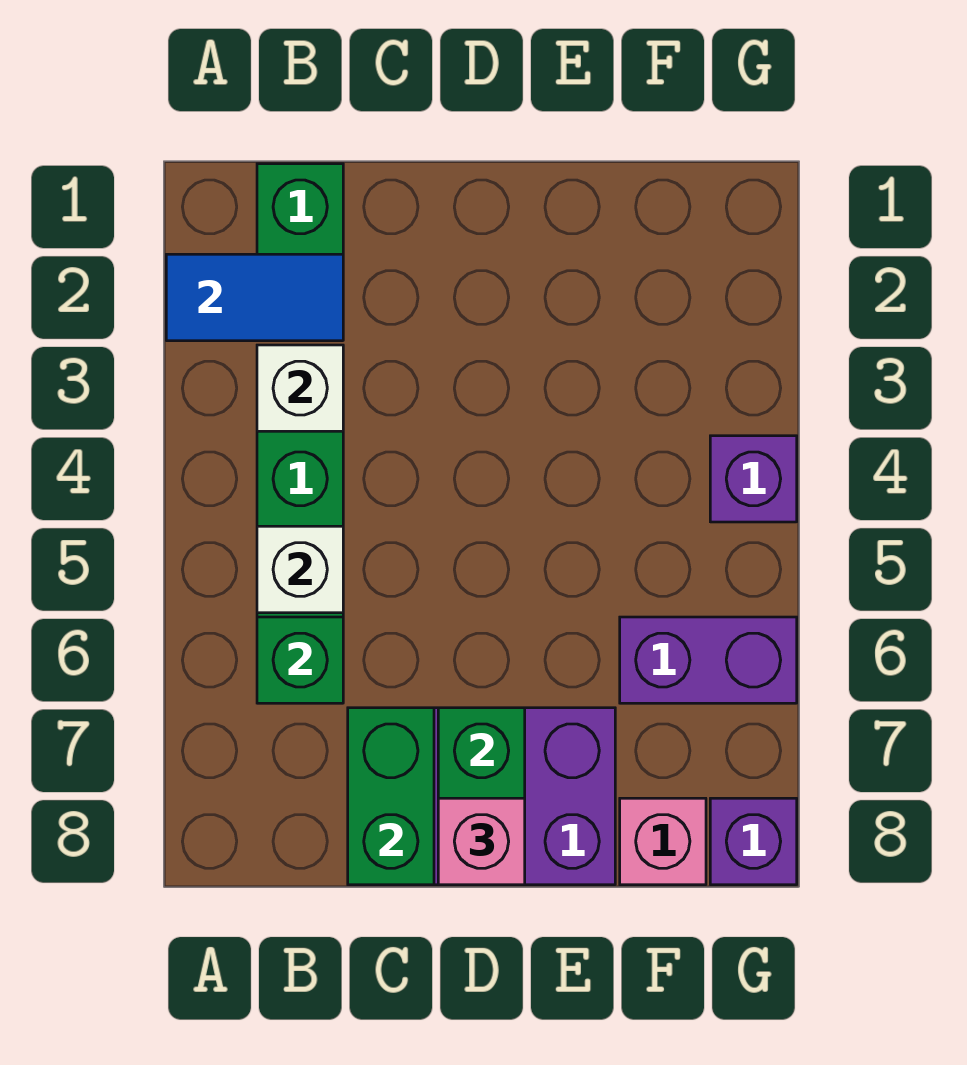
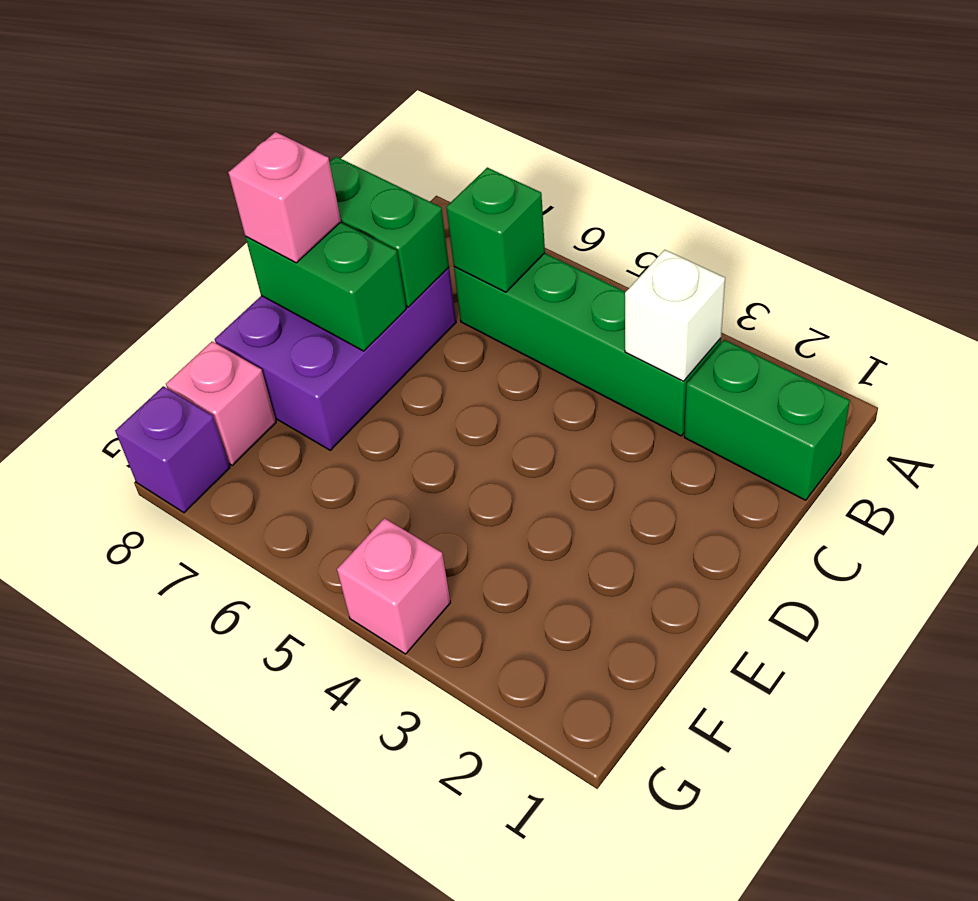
blue 1x2 tile [166,254,343,341] -> none
white 1x1 brick [257,526,343,613] -> none
purple 1x2 brick [620,617,797,703] -> none
purple 1x1 brick [710,436,797,522] -> pink 1x1 brick [337,518,451,654]

